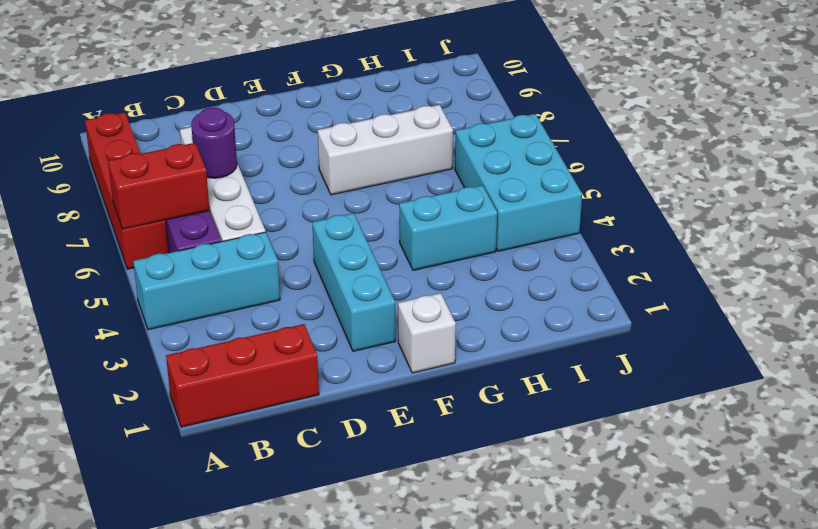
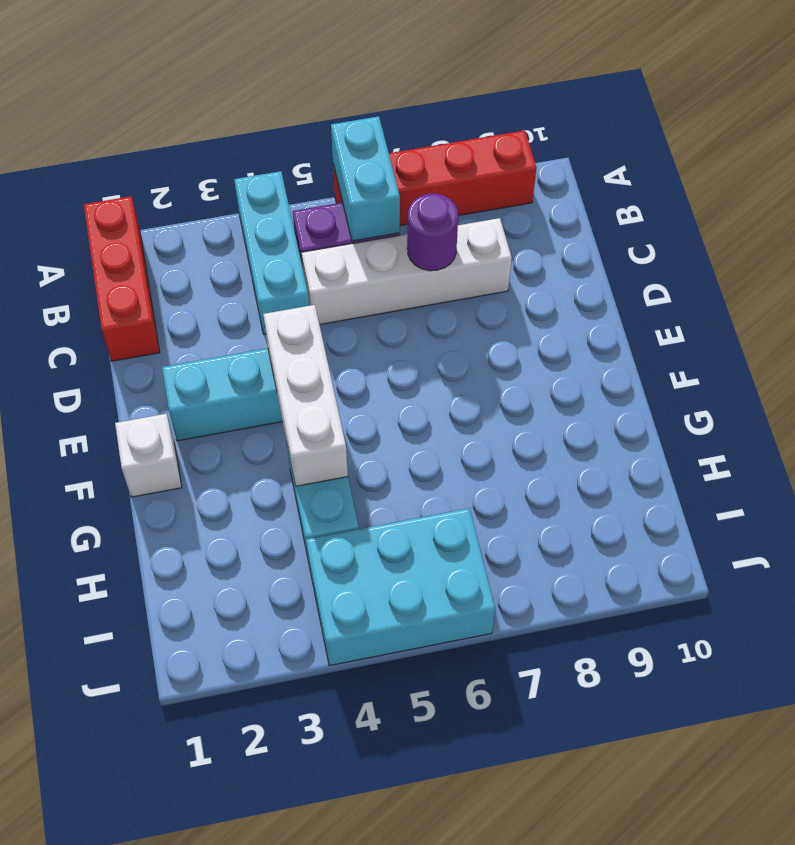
red 1x2 brick [108,143,209,229] -> cyan 1x2 brick [331,116,400,241]
white 1x3 brick [318,105,453,195] -> white 1x3 brick moved to [263,305,348,486]

